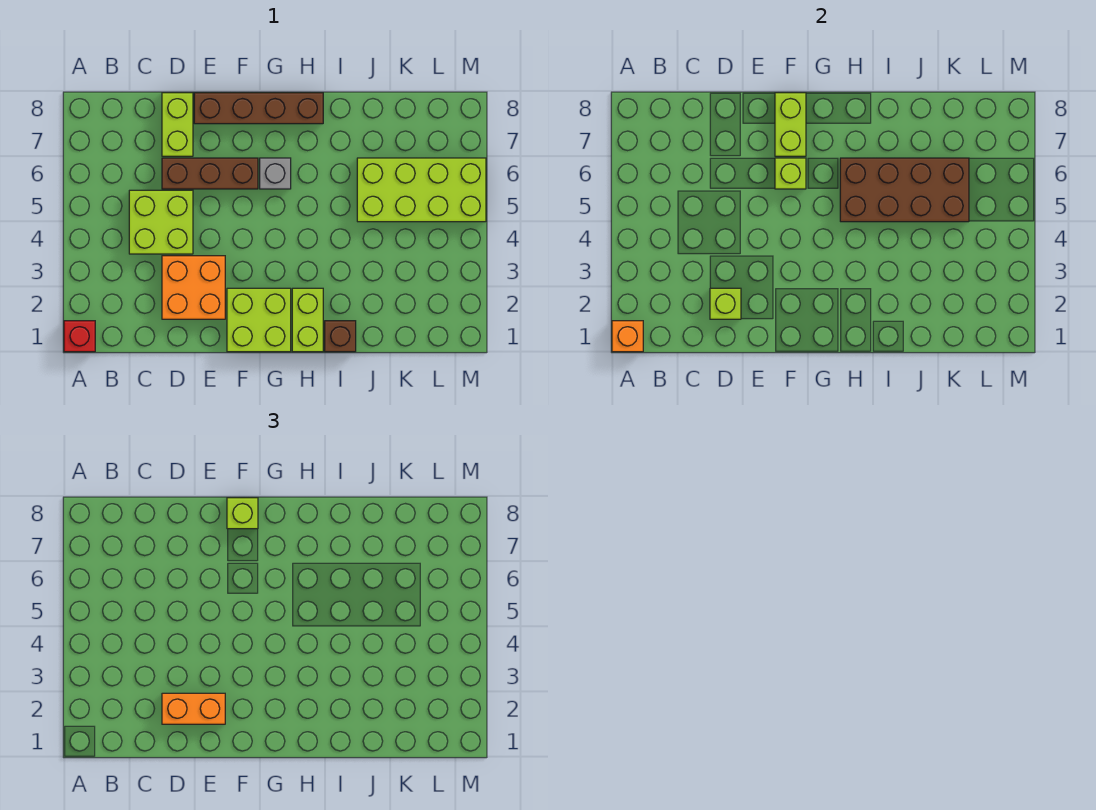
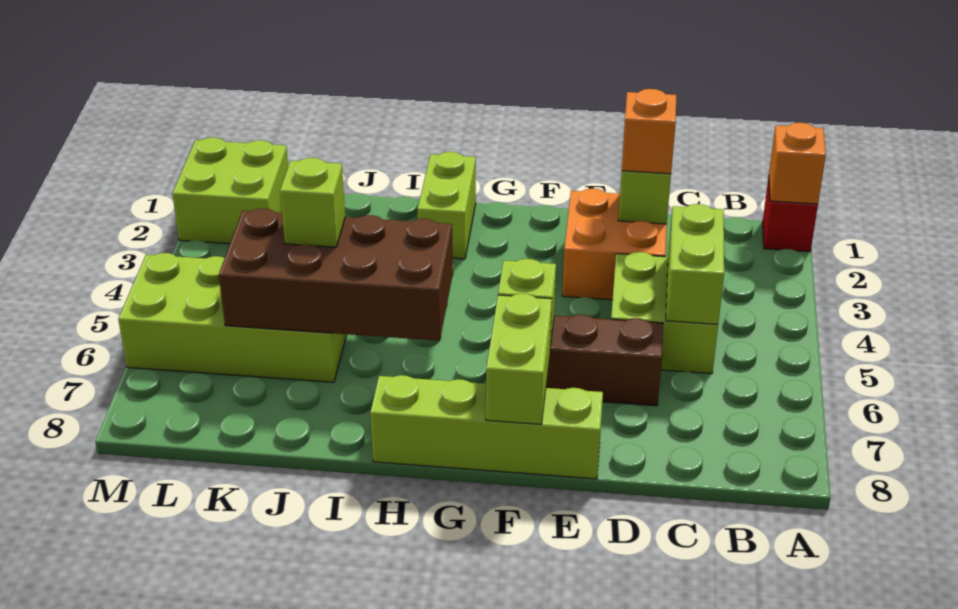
orange 1x2 brick [162,693,225,724] -> orange 1x1 brick [622,89,676,174]
lime 1x2 brick [162,93,193,156] -> lime 1x2 brick moved to [666,204,724,324]
brown 1x4 brick [194,93,323,124] -> lime 1x4 brick [370,375,603,479]
lime 2x2 brick [227,288,291,352] -> lime 2x2 brick moved to [172,137,288,244]
lime 1x1 brick [227,498,258,529] -> lime 1x1 brick moved to [280,158,345,247]
grey 1x1 brick [260,158,291,189] -> none
brown 1x1 brick [325,321,356,352] -> none

